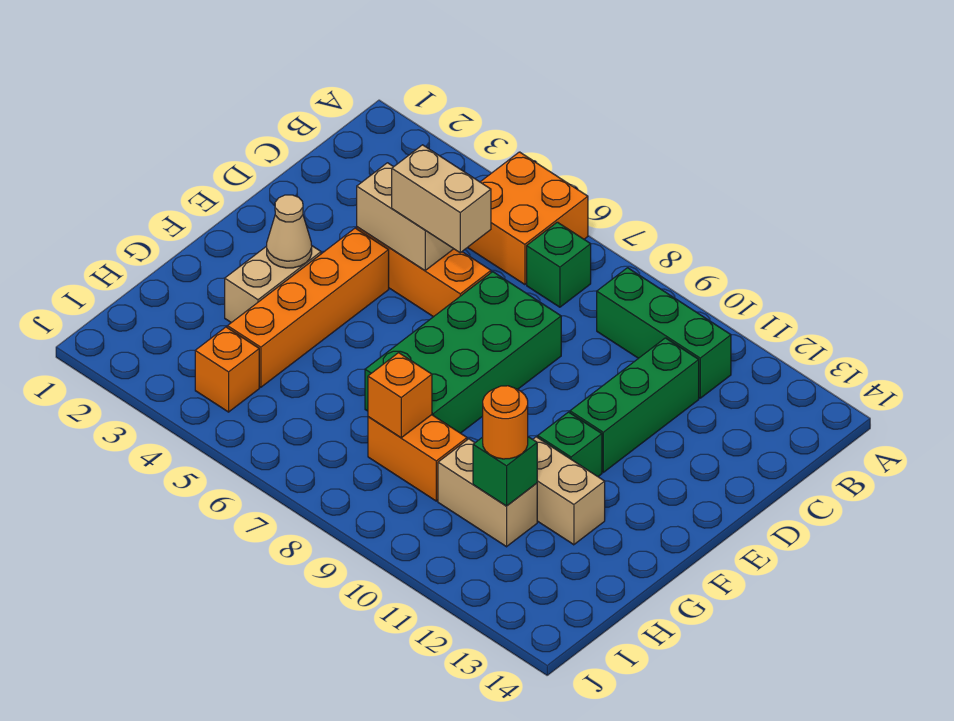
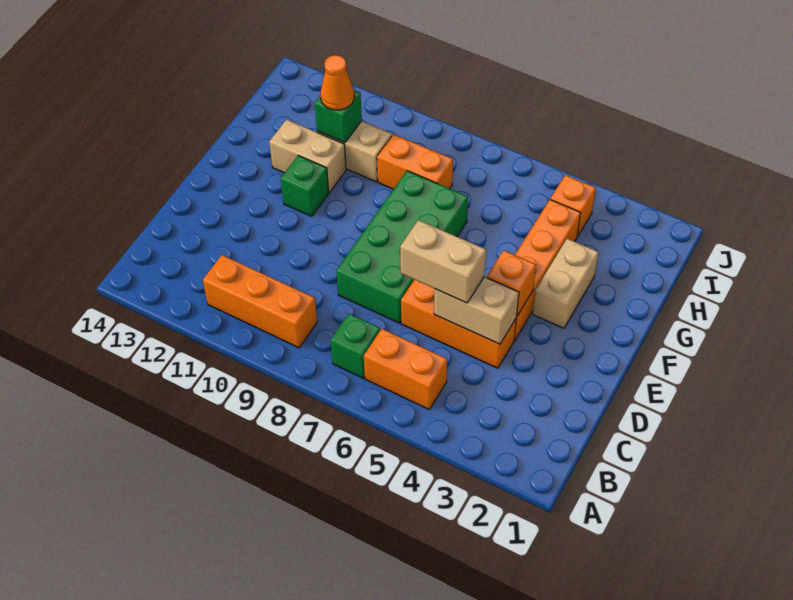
orange 2x2 brick [468,152,588,285] -> orange 1x2 brick [364,329,447,409]
green 1x3 brick [597,268,731,398] -> orange 1x3 brick [203,255,317,348]
green 1x3 brick [570,338,699,472] -> none
tan 1x1 cone [267,195,312,268] -> none
orange 1x1 brick [368,353,432,438] -> orange 1x1 brick moved to [487,250,536,316]
orange 1x1 round brick [483,386,528,459] -> orange 1x1 cone [320,55,354,110]

